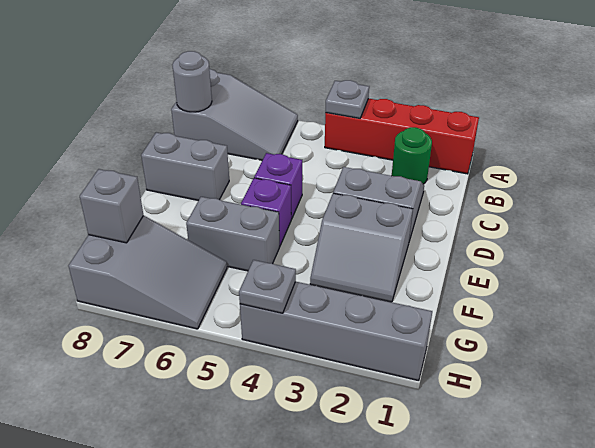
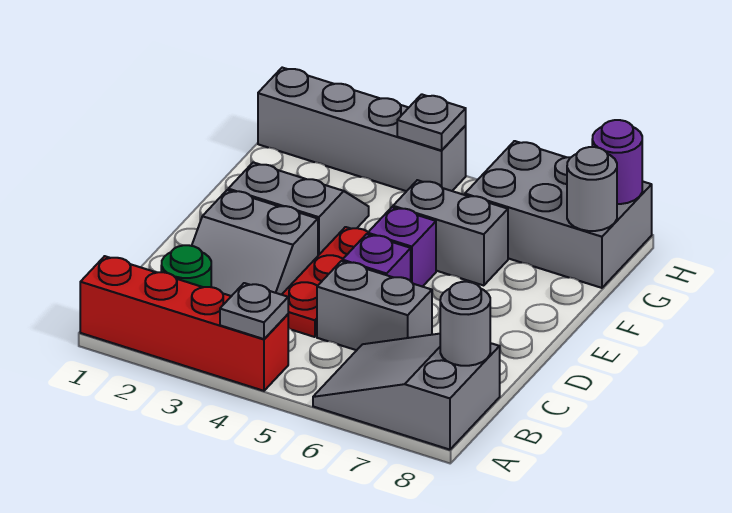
none -> red 1x3 plate [282,227,368,337]
grey 1x2 brick [141,132,229,201] -> grey 1x2 brick moved to [317,261,432,350]
grey 2x3 slope [69,216,227,329] -> grey 2x3 brick [465,141,652,288]
grey 1x1 brick [80,169,144,243] -> grey 1x1 round brick [567,147,617,231]
none -> purple 1x1 round brick [592,120,642,204]

